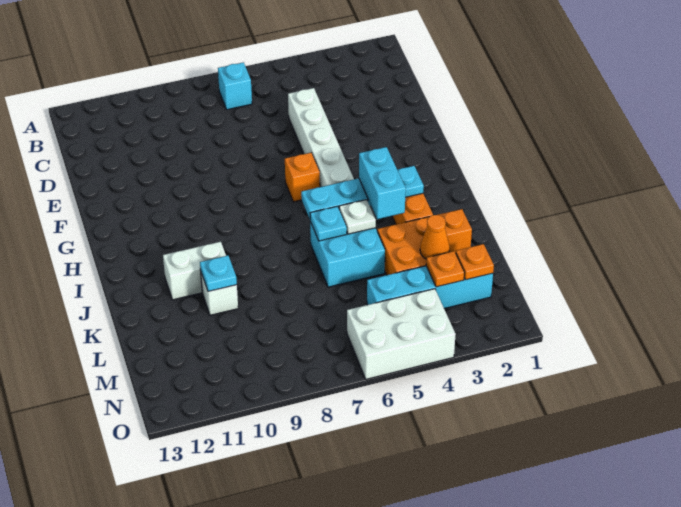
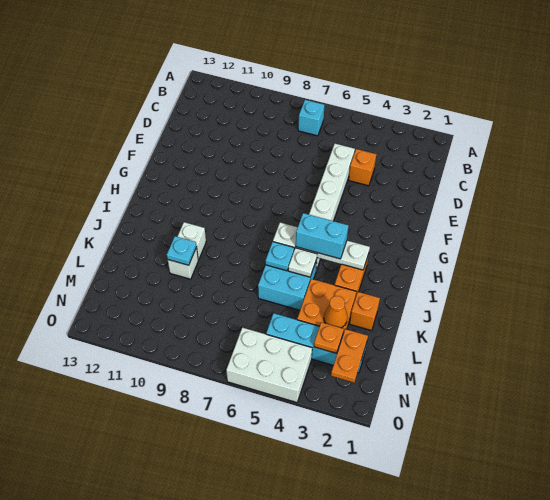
orange 1x1 brick [285,153,320,202] -> orange 1x1 brick moved to [349,149,376,186]
cyan 1x4 plate [301,166,424,219] -> white 1x4 plate [273,223,370,270]
cyan 1x2 brick [359,147,406,219] -> cyan 1x2 brick turned to [296,213,349,259]
white 1x2 brick [163,242,226,300] -> white 1x1 brick [177,222,206,260]
orange 1x1 plate [456,244,494,280] -> orange 1x2 plate [331,329,368,383]

